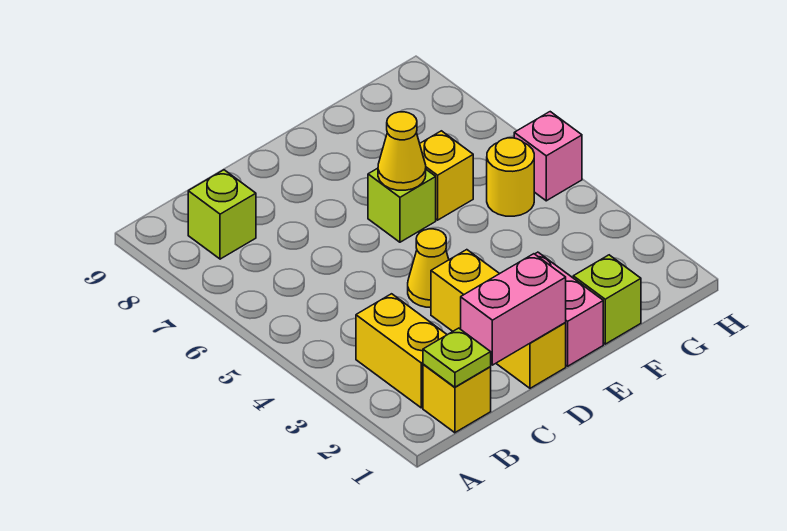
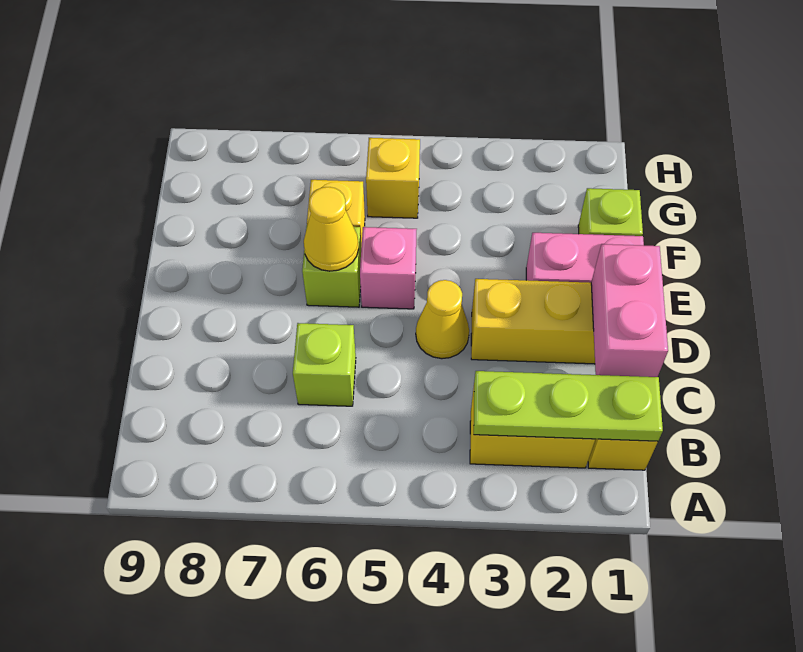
lime 1x1 plate [423,328,491,387] -> lime 1x3 plate [474,371,663,441]
lime 1x1 brick [188,170,256,259] -> lime 1x1 brick moved to [293,323,356,406]
yellow 1x1 round brick [487,138,534,216] -> yellow 1x1 brick [366,138,420,218]
pink 1x1 brick [514,112,582,201] -> pink 1x1 brick moved to [360,227,417,309]

